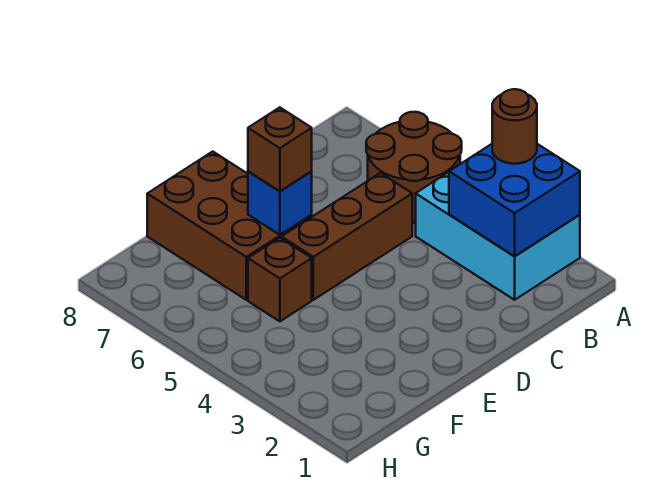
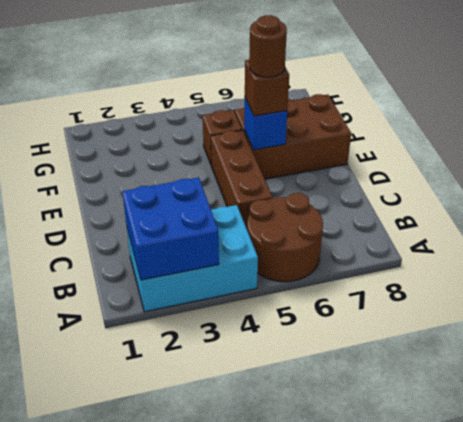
brown 1x1 round brick [492,89,537,164] -> brown 1x1 round brick moved to [249,15,287,77]

